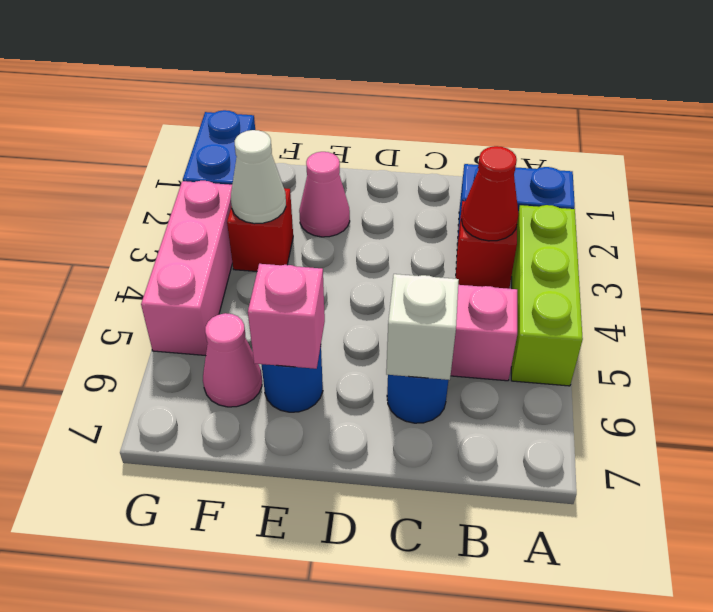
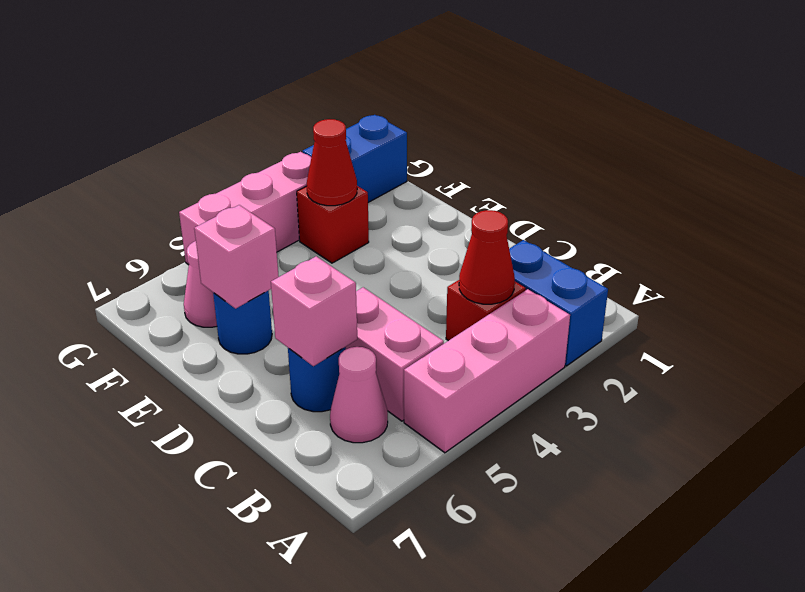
lime 1x3 brick [511,205,583,386] -> pink 1x3 brick [404,289,570,453]
white 1x1 brick [386,274,459,380] -> pink 1x1 brick [271,256,357,366]
pink 1x1 cone [299,152,350,237] -> pink 1x1 cone moved to [330,347,388,443]
white 1x1 cone [231,130,286,224] -> red 1x1 cone [306,119,357,206]

